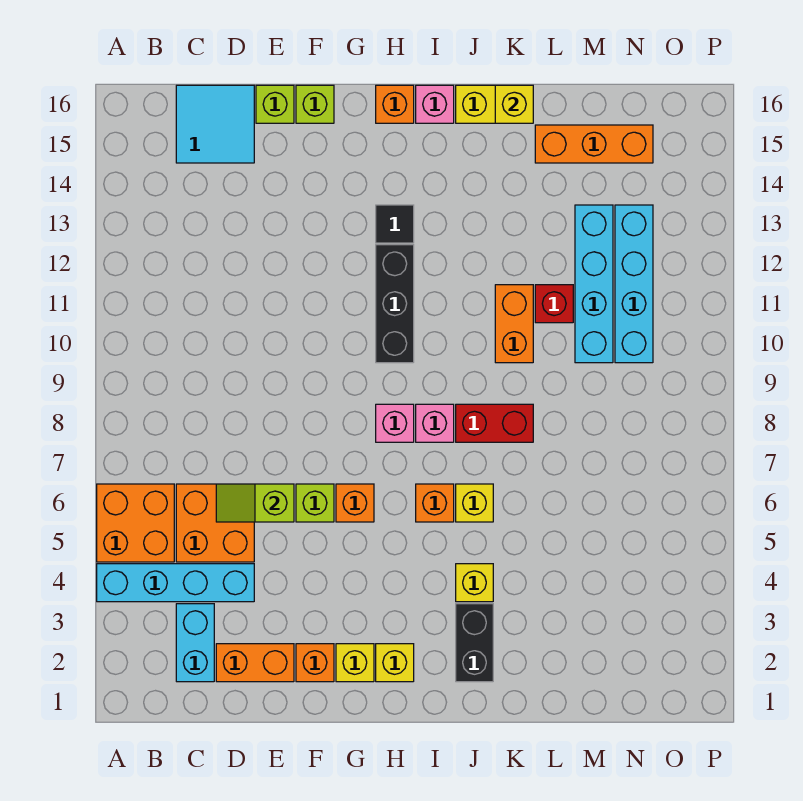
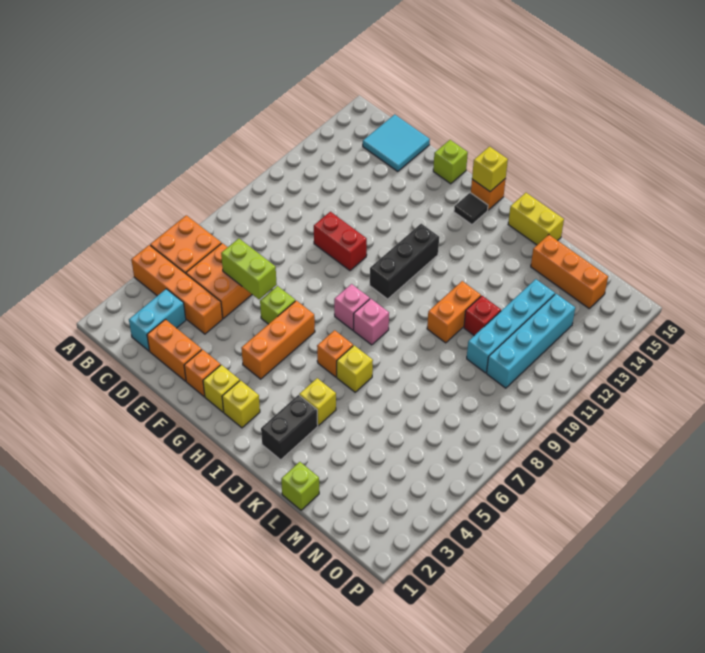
cyan 1x4 brick [97,564,254,602] -> orange 1x4 brick [131,245,223,334]
lime 1x2 slope [216,484,294,522] -> lime 1x2 brick [221,239,277,299]
lime 1x1 brick [256,85,294,123] -> lime 1x1 brick moved to [281,462,319,510]
orange 1x1 brick [336,484,374,522] -> orange 1x3 brick [241,301,315,379]
black 1x1 tile [376,205,414,243] -> black 1x1 tile moved to [454,193,488,225]
pink 1x1 brick [416,85,454,123] -> none
red 1x2 brick [456,404,533,442] -> red 1x2 brick moved to [314,212,367,271]
yellow 1x1 brick [495,85,533,123] -> yellow 1x1 brick moved to [472,147,508,192]

